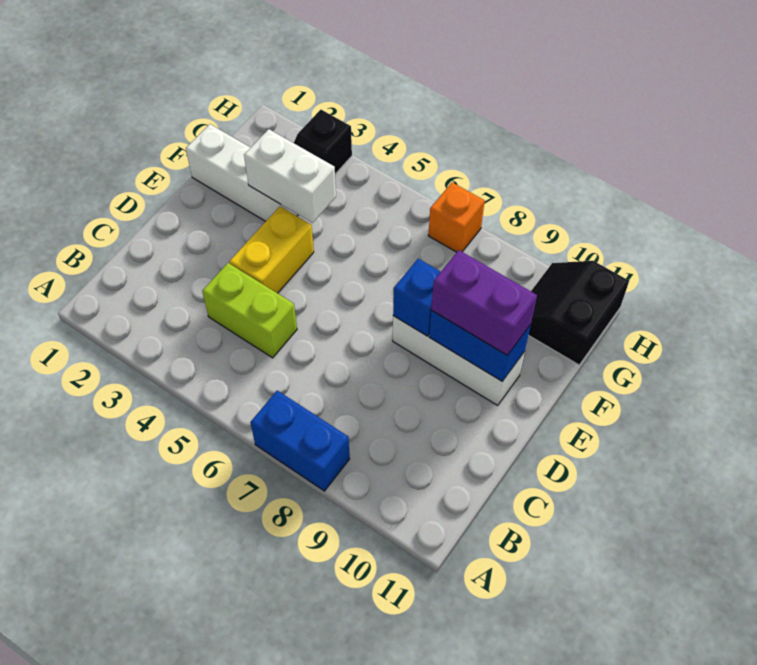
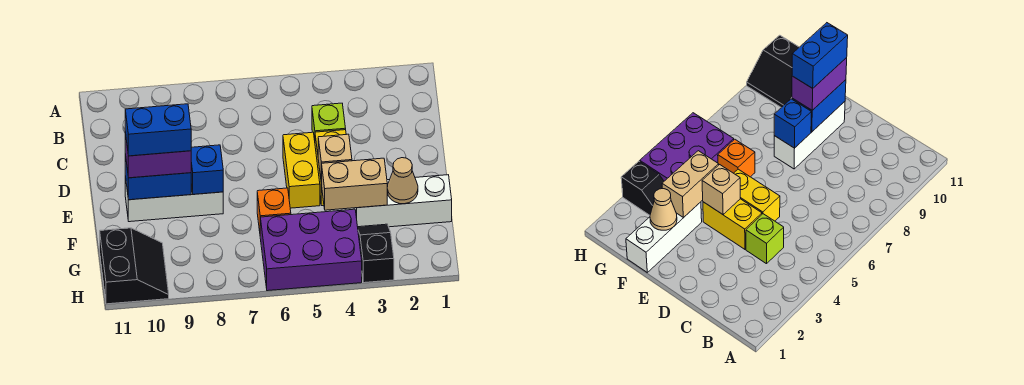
blue 1x2 brick [250,390,350,491] -> blue 1x2 brick moved to [125,104,191,156]
lime 1x2 brick [202,263,297,358] -> lime 1x1 brick [312,103,346,140]
none -> yellow 1x2 brick [283,132,320,208]
none -> tan 1x1 brick [318,134,352,183]
none -> tan 1x1 cone [387,158,418,204]
white 1x2 brick [244,129,336,223] -> tan 1x2 brick [321,158,387,210]
none -> purple 2x3 brick [260,209,362,291]
orange 1x1 brick [428,182,485,252] -> orange 1x1 brick moved to [257,188,291,231]

